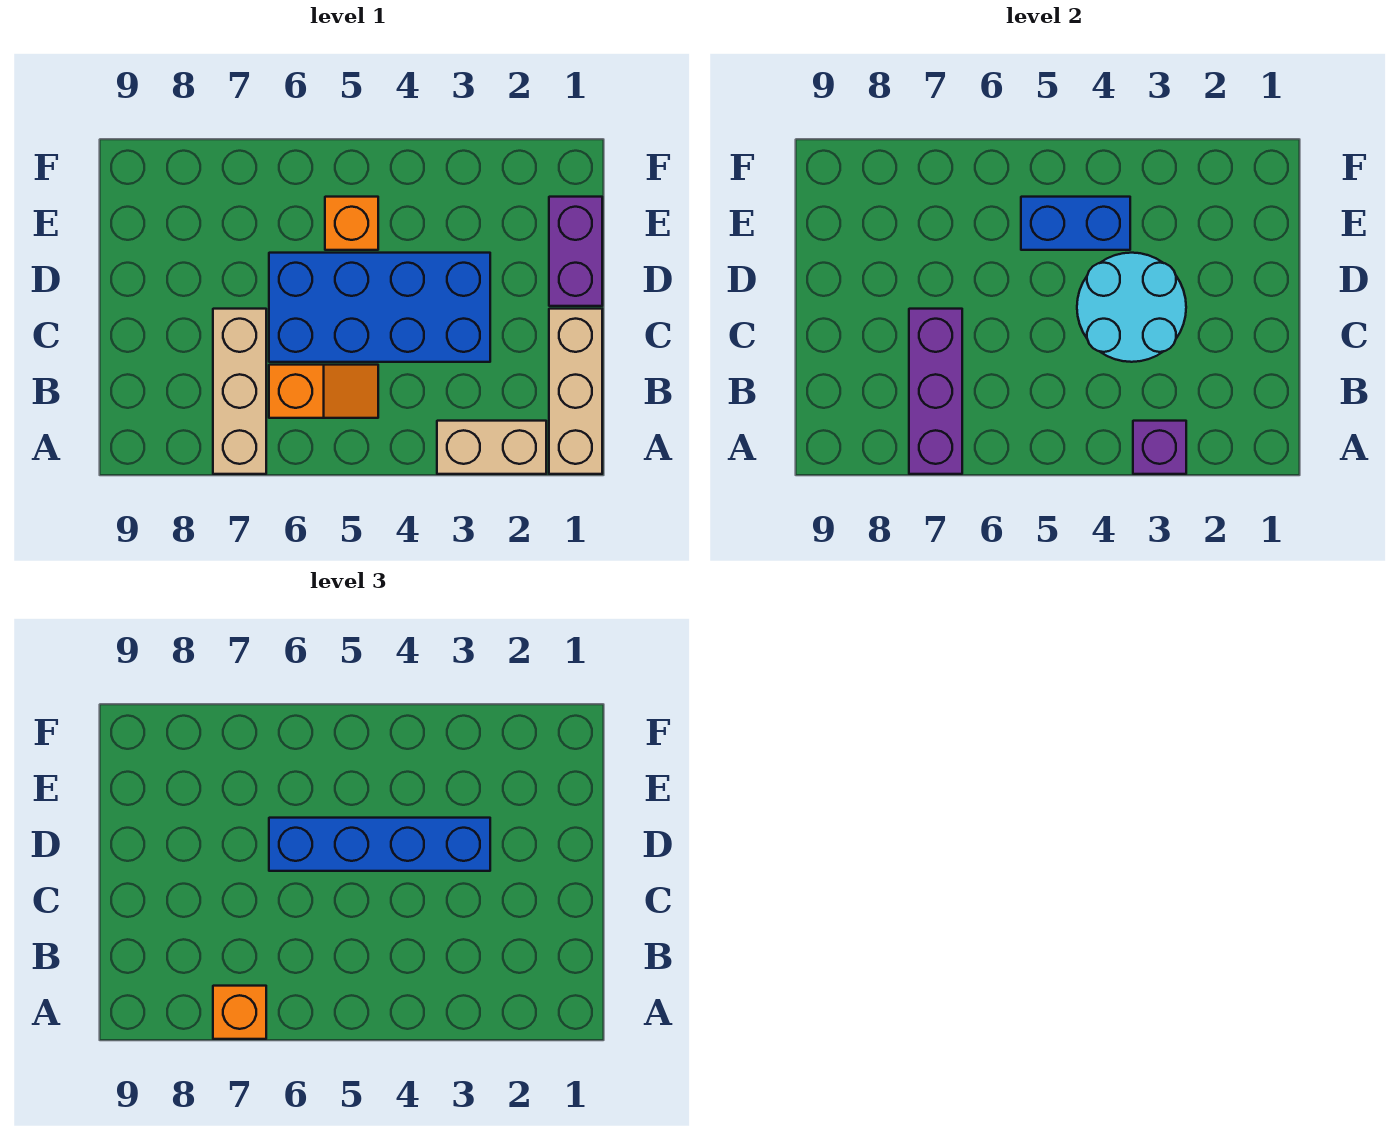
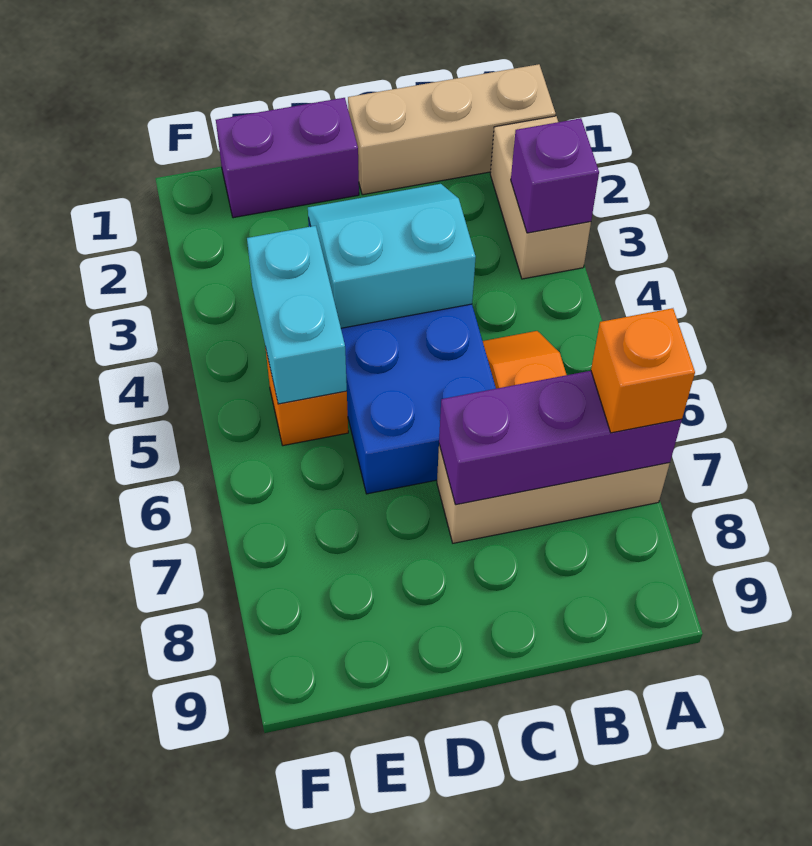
cyan 2x2 round brick [1077,253,1186,362] -> cyan 2x2 slope [308,184,476,328]
blue 1x4 brick [269,818,490,871] -> none
blue 1x2 brick [1021,197,1130,250] -> cyan 1x2 brick [247,226,347,404]

